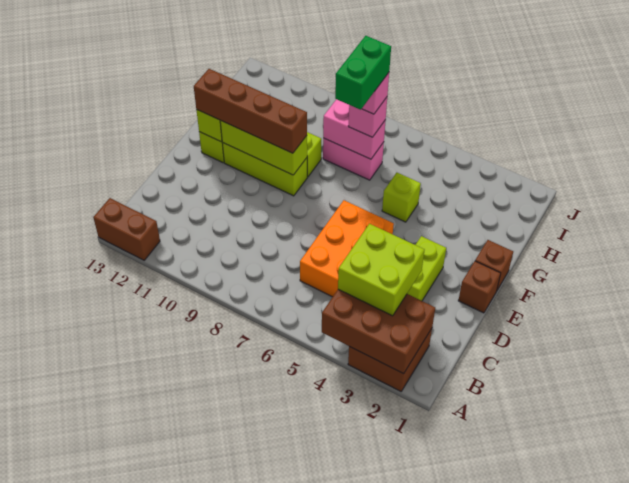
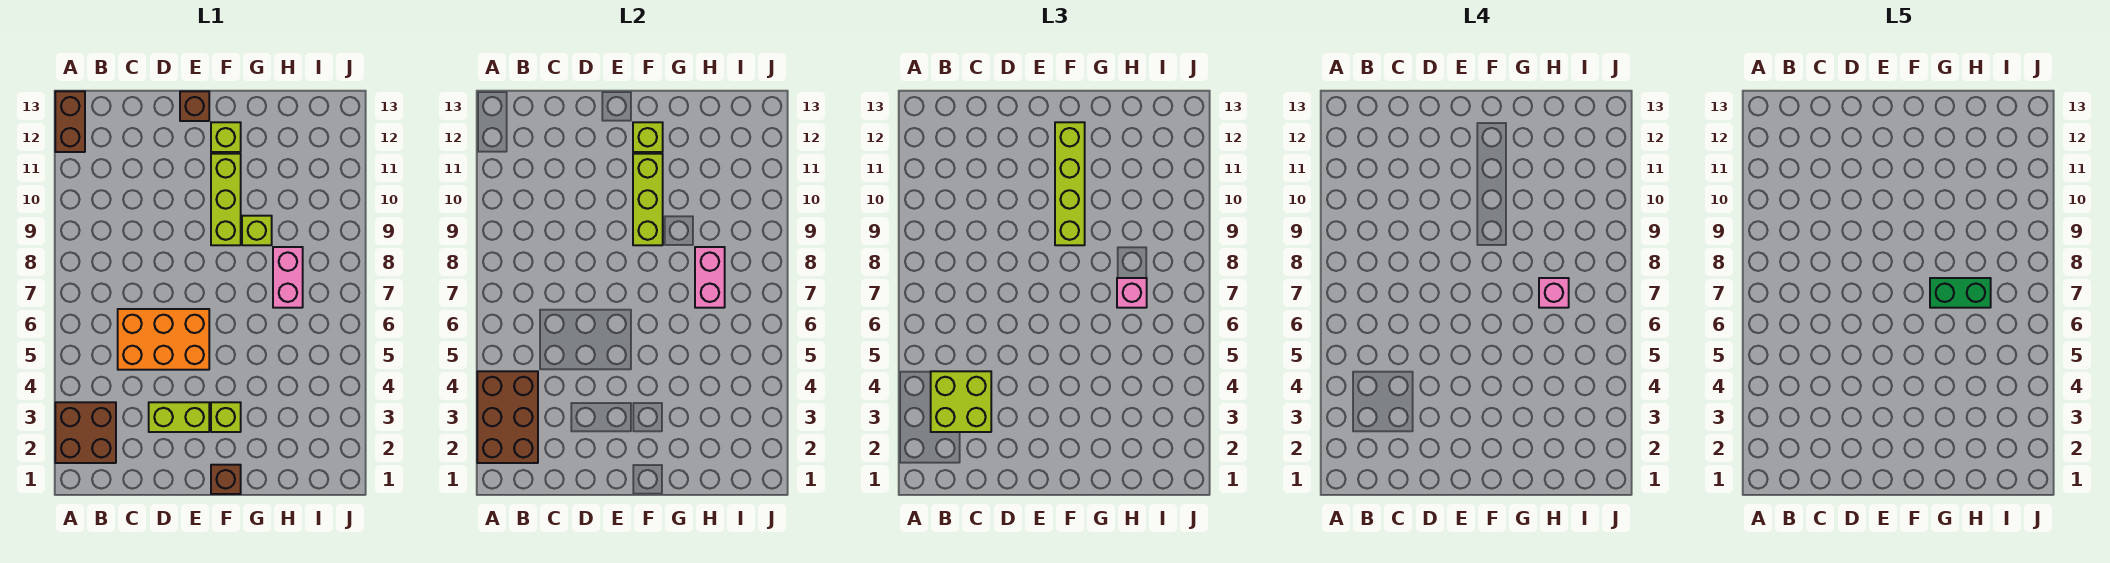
brown 1x1 brick [458,261,501,313] -> brown 1x1 brick moved to [180,91,209,121]
brown 1x4 brick [194,69,307,153] -> lime 1x4 brick [1055,122,1085,245]
lime 1x1 brick [382,173,421,222] -> lime 1x1 brick moved to [211,402,241,432]

